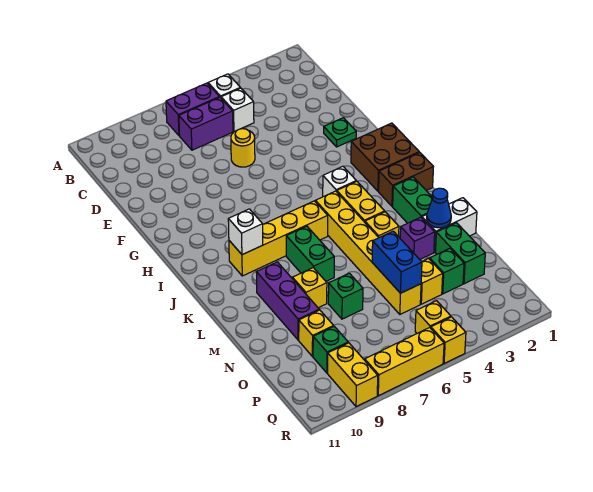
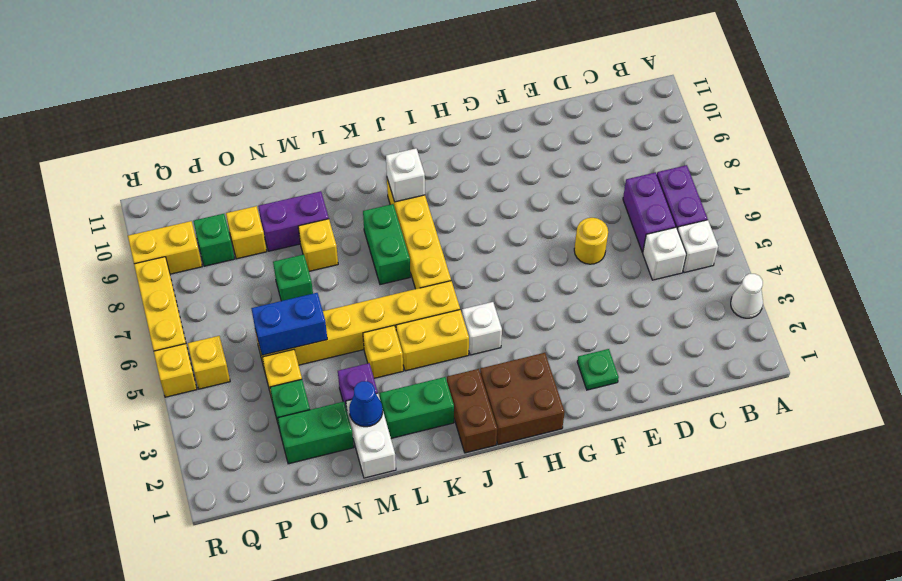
none -> white 1x1 cone [731,274,763,318]
green 1x2 brick [286,226,334,281] -> green 1x2 brick turned to [363,204,410,285]
purple 1x3 brick [256,262,319,340] -> purple 1x2 brick [258,191,329,251]

